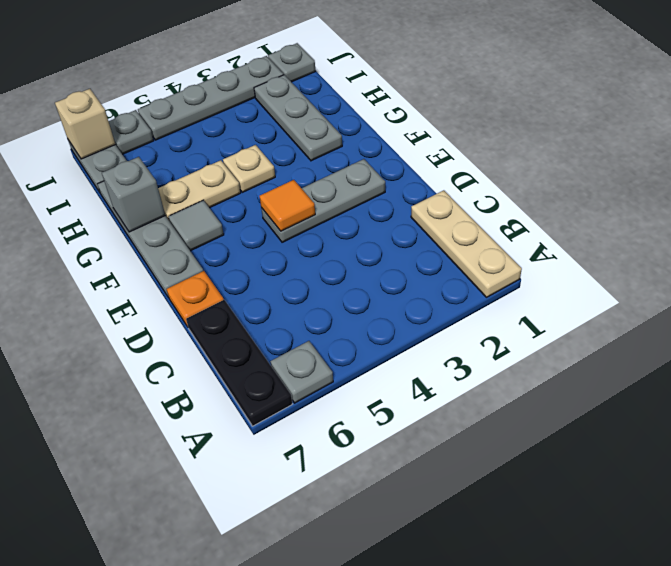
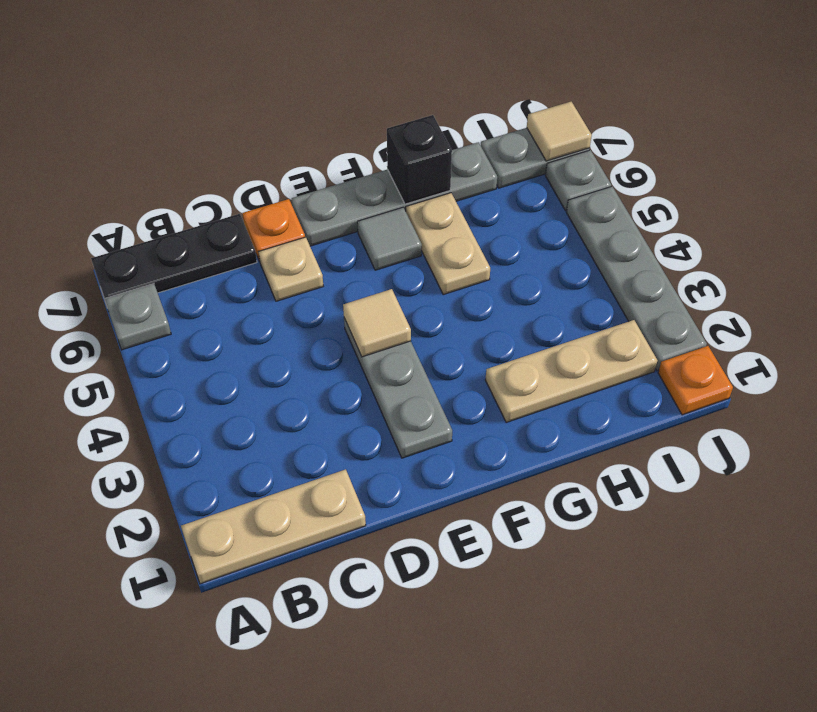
orange 1x1 tile [260,180,315,231] -> tan 1x1 tile [343,289,411,357]
grey 1x3 plate [254,75,342,161] -> tan 1x3 plate [485,320,657,422]
tan 1x1 plate [223,145,275,192] -> tan 1x1 plate moved to [259,237,323,301]
grey 1x1 brick [102,157,165,232] -> black 1x1 brick [387,115,452,204]
grey 1x1 plate [268,43,315,82] -> orange 1x1 plate [658,346,733,415]
tan 1x1 brick [55,89,115,159] -> tan 1x1 tile [527,102,592,161]

